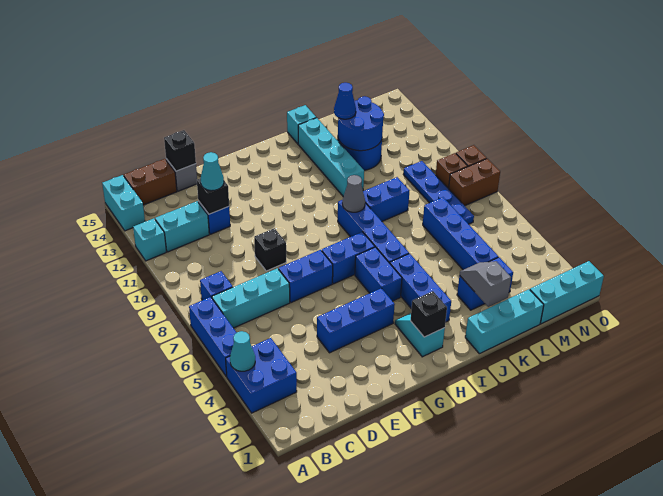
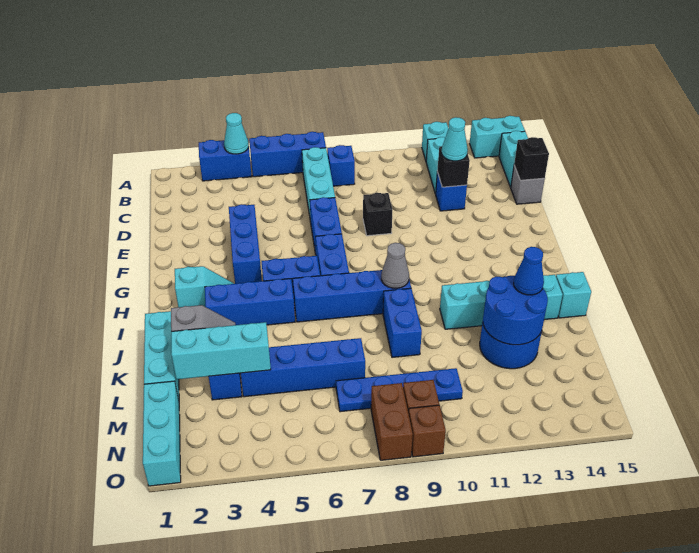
blue 2x2 brick [226,338,297,413] -> blue 1x2 brick [199,138,252,181]
brown 1x2 brick [124,159,177,205] -> cyan 1x2 brick [499,131,528,188]
black 1x1 brick [410,291,447,337] -> none
none -> cyan 1x3 brick [171,322,271,379]

